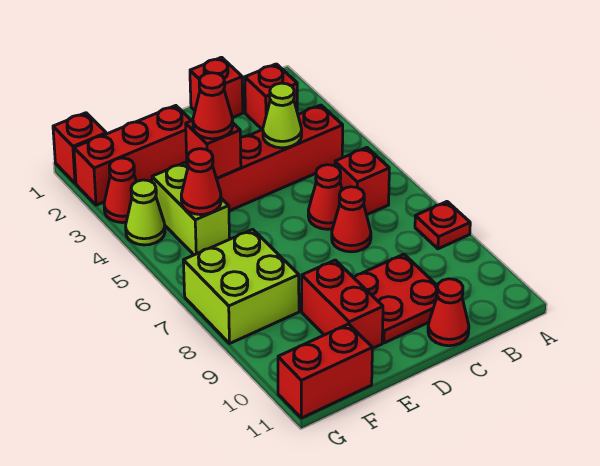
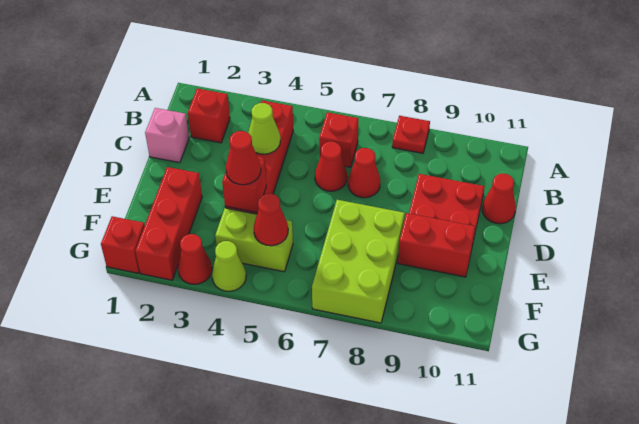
red 1x1 brick [190,57,243,118] -> pink 1x1 brick [145,108,189,163]
lime 2x2 brick [183,229,299,344] -> lime 2x3 brick [312,200,405,323]
red 1x2 brick [278,324,372,418] -> none

